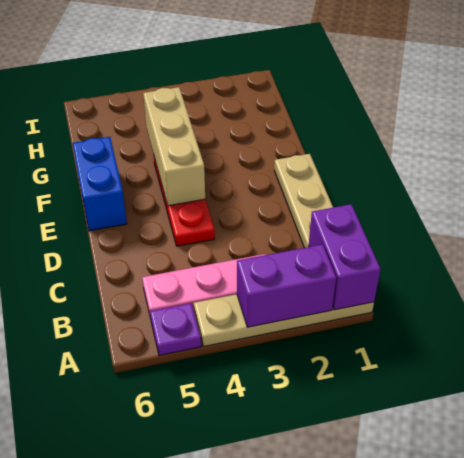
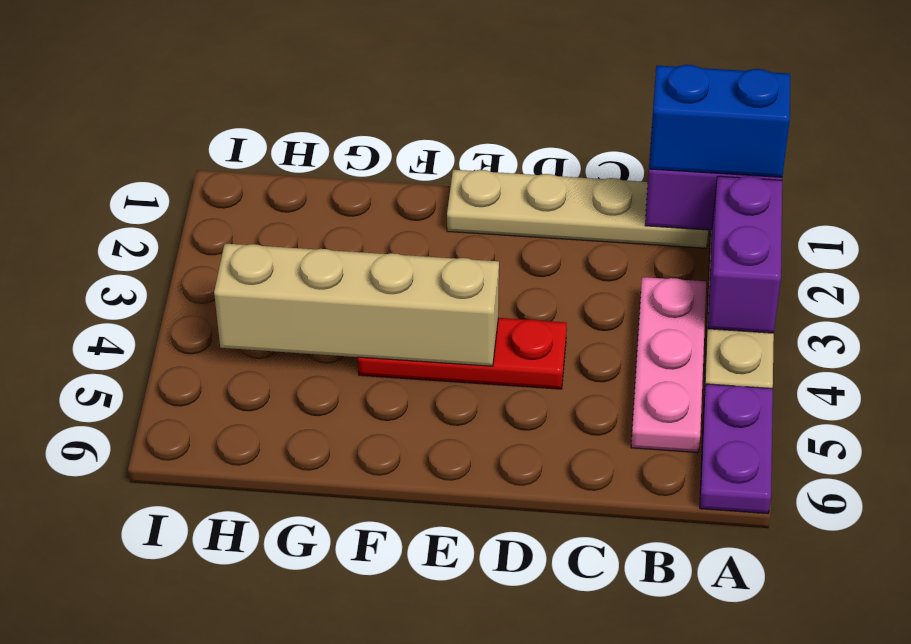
purple 1x1 plate [150,303,201,356] -> purple 1x2 plate [700,384,773,514]
tan 1x3 brick [143,87,205,206] -> tan 1x4 brick [214,243,499,366]
blue 1x2 brick [73,137,127,231] -> blue 1x2 brick moved to [649,65,790,177]

